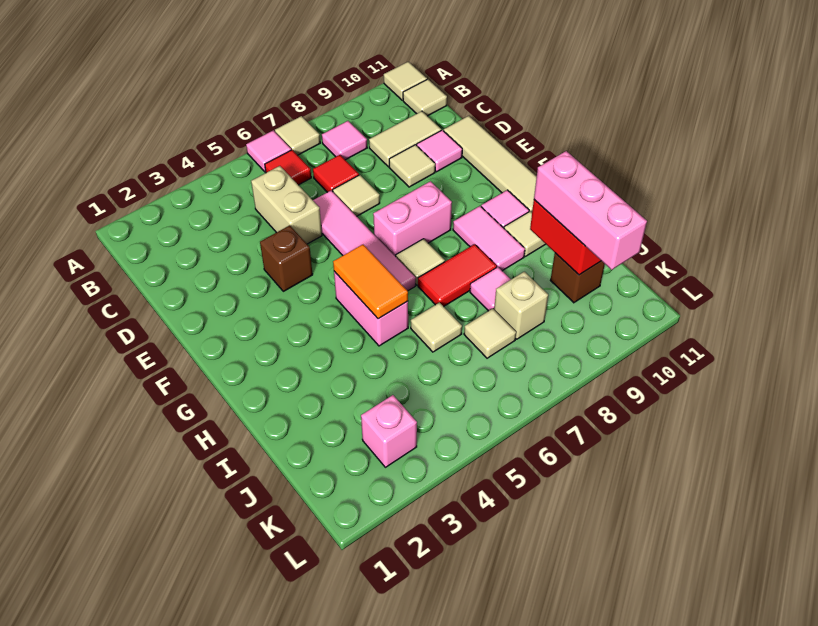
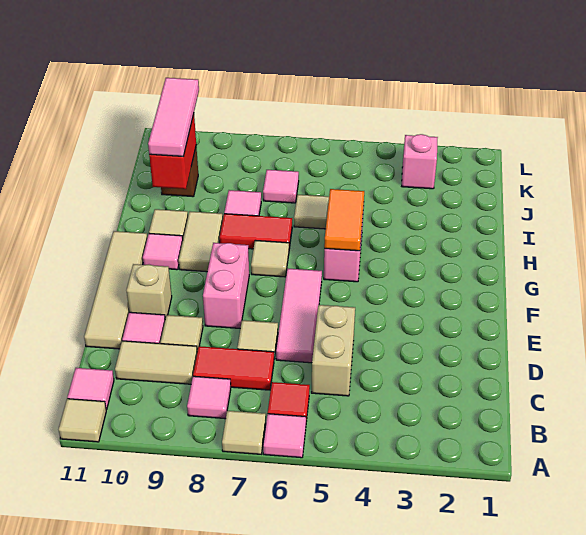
tan 1x1 tile [403,79,447,116] -> pink 1x1 tile [67,368,114,410]
red 1x1 tile [313,155,359,192] -> red 1x2 tile [193,346,274,390]
pink 1x4 tile [313,191,416,291] -> pink 1x3 tile [276,268,322,363]
brown 1x1 brick [260,225,313,291] -> none
pink 1x2 brick [373,181,452,257] -> pink 1x2 brick turned to [203,243,249,328]
pink 1x2 tile [453,206,525,271] -> tan 1x2 tile [179,211,223,272]
pink 1x3 brick [534,151,647,270] -> pink 1x3 tile [148,78,199,156]
tan 1x1 tile [464,309,516,358] -> pink 1x1 tile [263,170,299,203]
tan 1x1 brick [494,272,548,339] -> tan 1x1 brick moved to [127,264,172,319]

